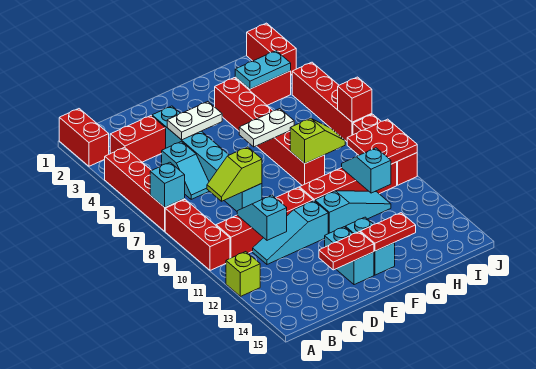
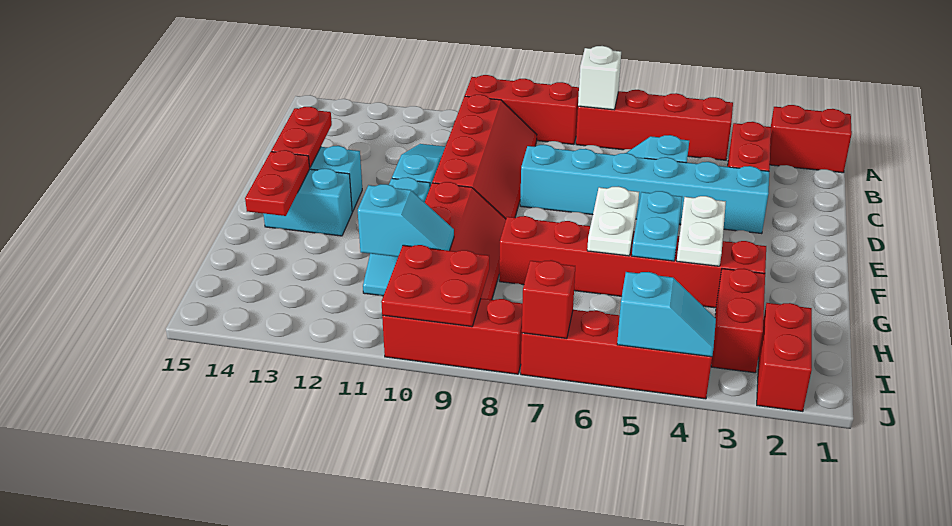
cyan 1x1 brick [150,162,185,207] -> white 1x1 brick [578,46,621,110]
lime 1x1 brick [226,252,260,297] -> none
lime 1x2 slope [207,147,262,201] -> none
cyan 1x2 slope [237,195,287,240] -> cyan 1x2 slope moved to [617,272,716,357]
white 1x2 plate [167,102,222,140] -> white 1x2 plate moved to [677,196,726,266]
lime 1x2 slope [290,118,345,163] -> none
cyan 1x2 plate [235,51,291,89] -> cyan 1x2 plate moved to [632,191,682,261]
red 1x2 brick [247,23,296,74] -> red 1x2 brick turned to [757,303,812,411]

